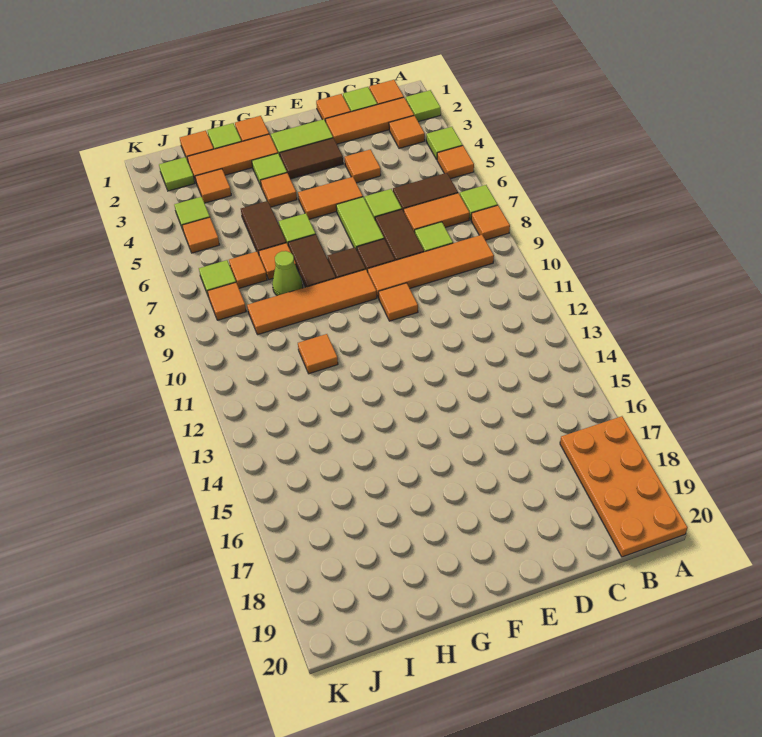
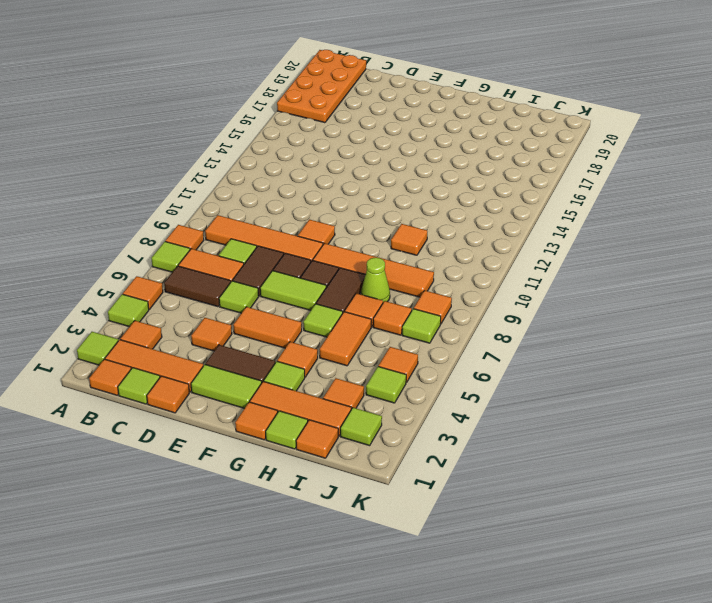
lime 1x2 tile [336,197,384,250] -> lime 1x2 tile turned to [260,271,327,310]
brown 1x2 tile [241,201,286,254] -> orange 1x2 tile [320,312,371,366]

